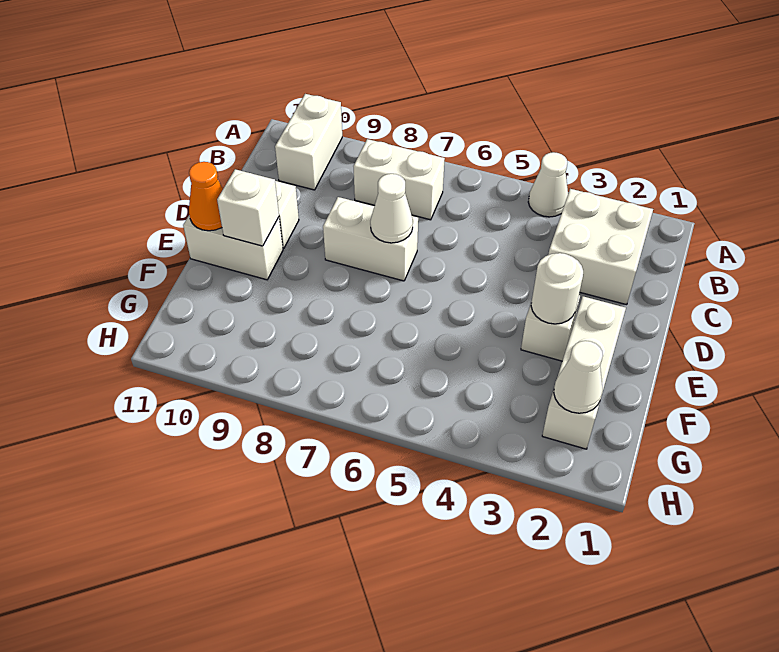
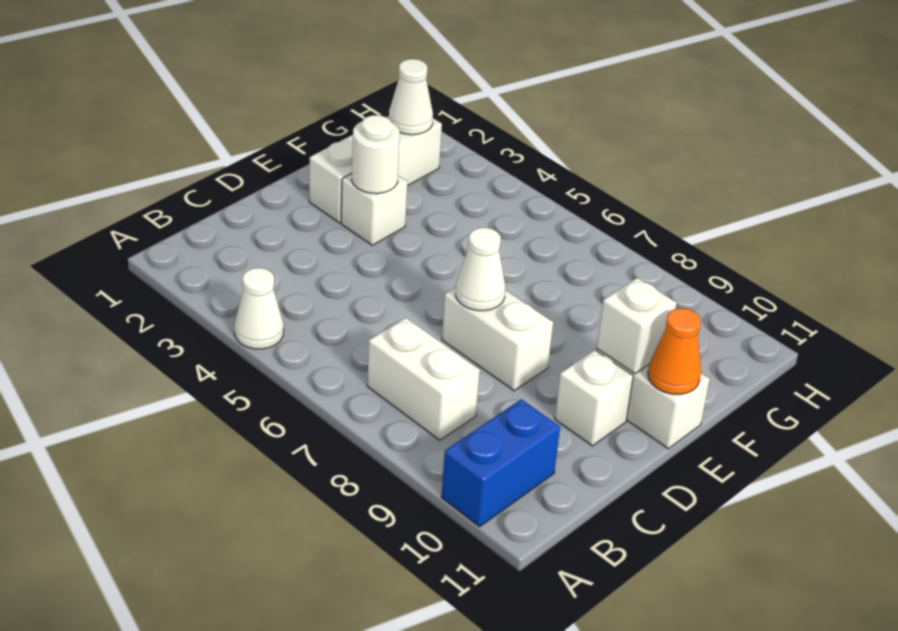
white 1x2 brick [275,94,342,190] -> blue 1x2 brick [441,399,560,527]
white 2x2 brick [548,189,653,305] -> none

